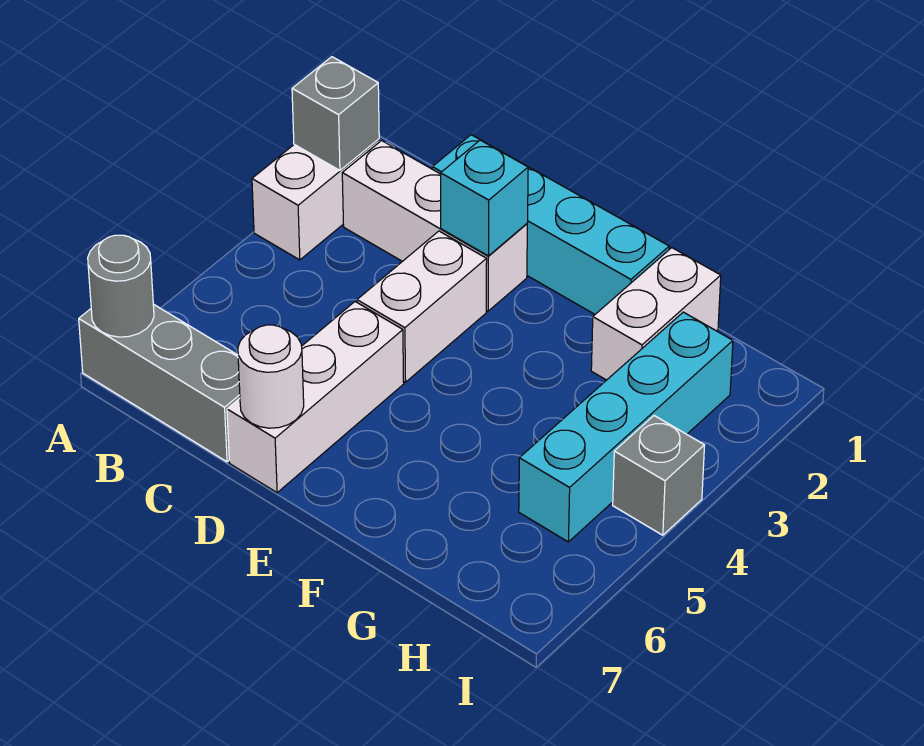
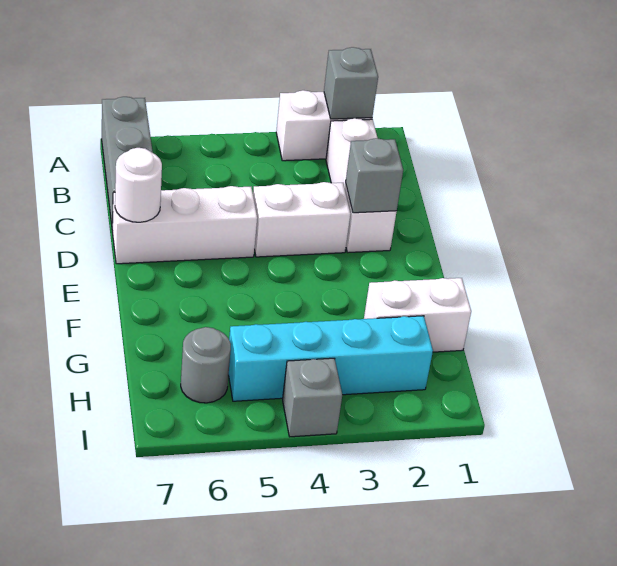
grey 1x1 round brick [88,235,154,337] -> grey 1x1 round brick moved to [181,327,231,403]
cyan 1x4 brick [432,135,669,314] -> none
cyan 1x1 brick [441,140,528,256] -> grey 1x1 brick [346,138,403,213]

